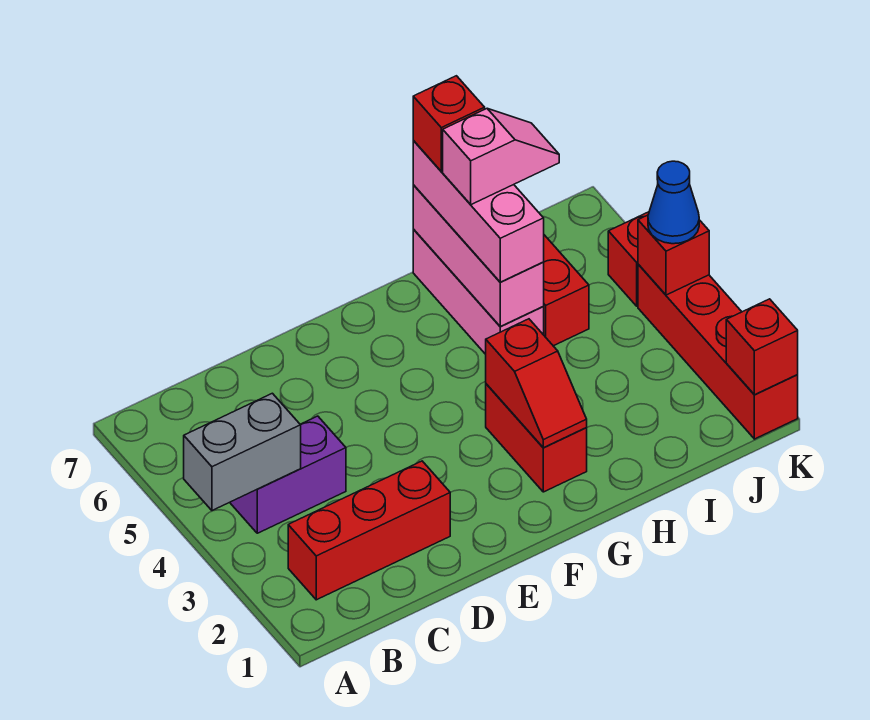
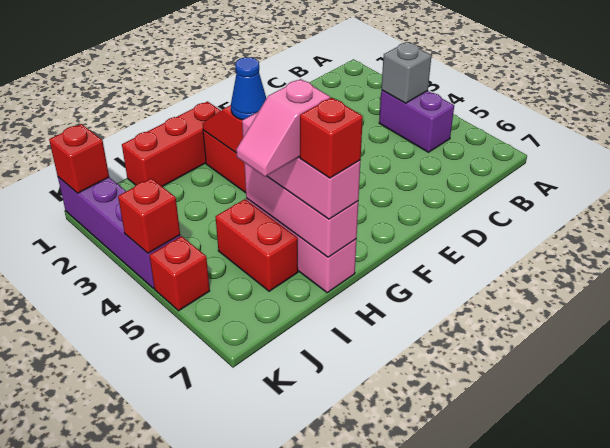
grey 1x2 brick [184,393,301,510] -> grey 1x1 brick [381,42,432,103]
red 1x3 brick [288,461,450,600] -> red 1x3 brick moved to [122,102,221,187]
purple 1x2 brick [230,416,346,533] -> purple 1x2 brick turned to [379,90,454,152]
red 1x4 brick [638,264,798,439] -> purple 1x4 brick [58,177,180,288]
blue 1x1 cone [648,161,699,244] -> blue 1x1 cone moved to [231,57,267,120]

